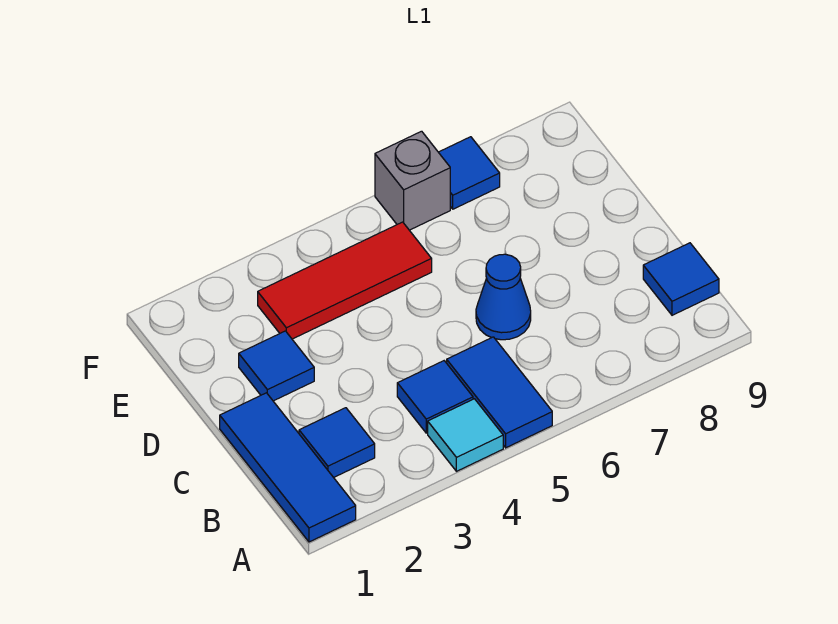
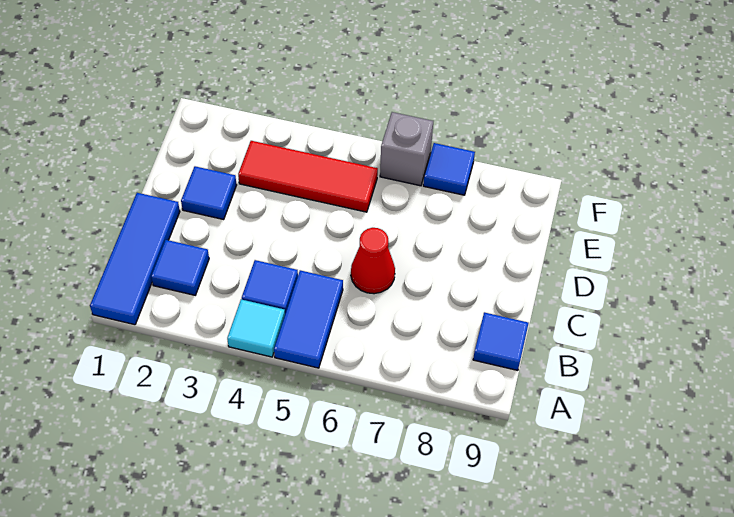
blue 1x1 cone [476,254,531,340] -> red 1x1 cone [351,228,395,294]

